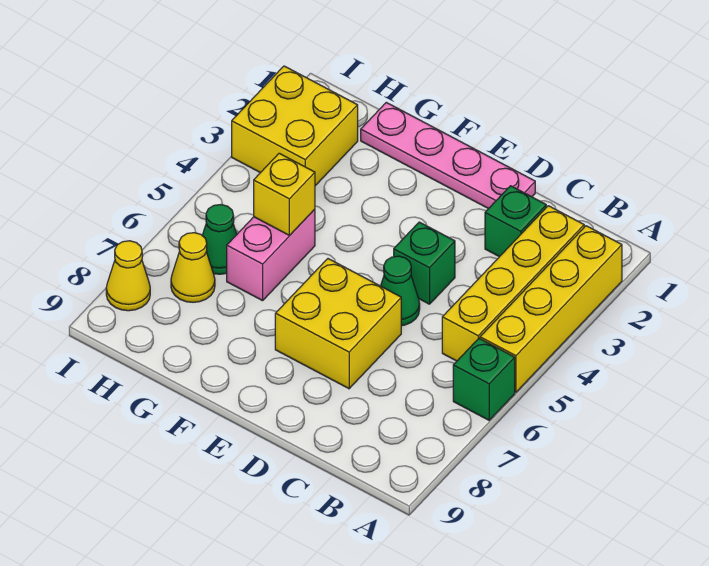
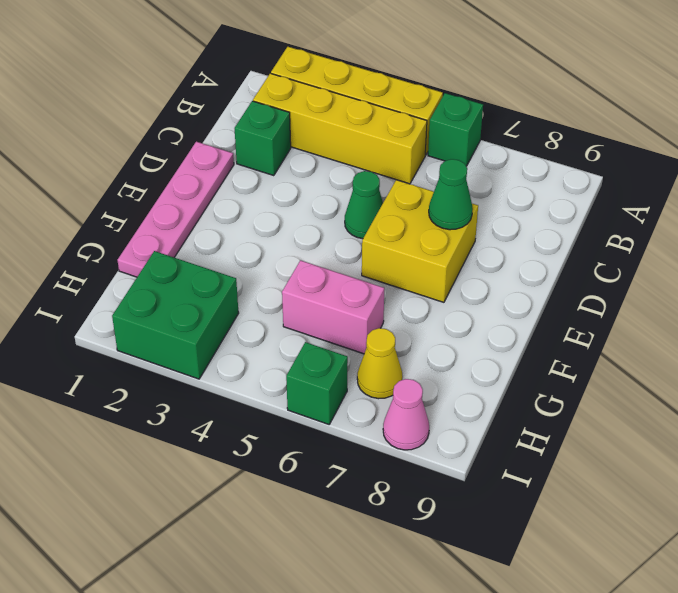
green 1x1 brick [394,222,455,304] -> green 1x1 brick moved to [286,342,348,424]
yellow 1x1 brick [254,153,315,235] -> none
yellow 2x2 brick [232,66,358,186] -> green 2x2 brick [112,251,239,379]
green 1x1 cone [202,205,237,274] -> green 1x1 cone moved to [429,159,473,230]
yellow 1x1 cone [106,241,150,311] -> pink 1x1 cone [383,379,429,450]

